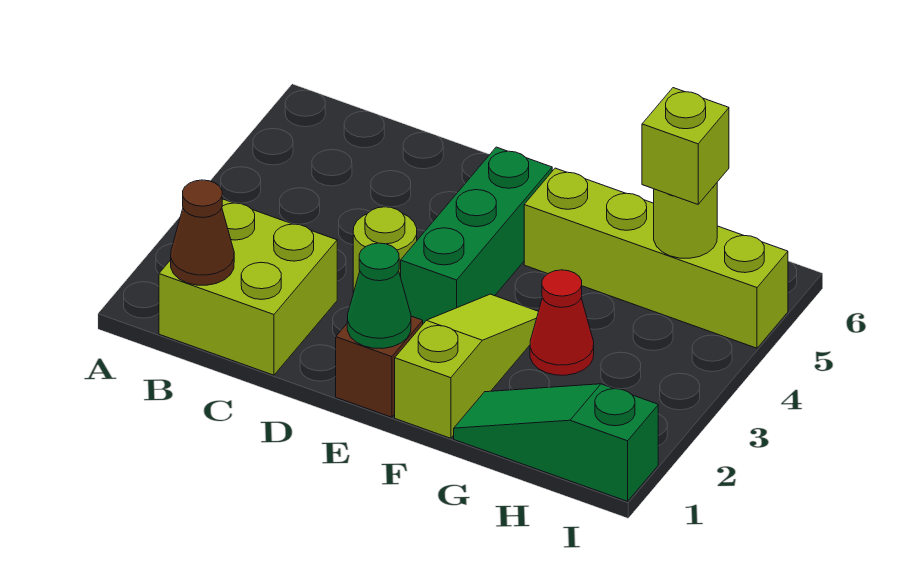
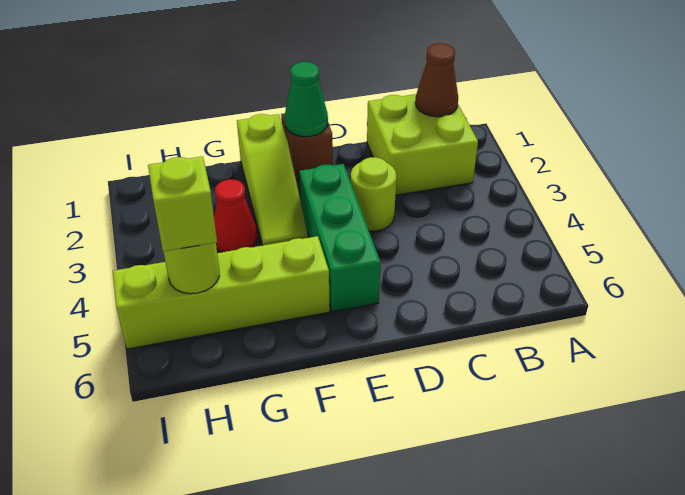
green 1x3 slope [454,384,658,501] -> none

